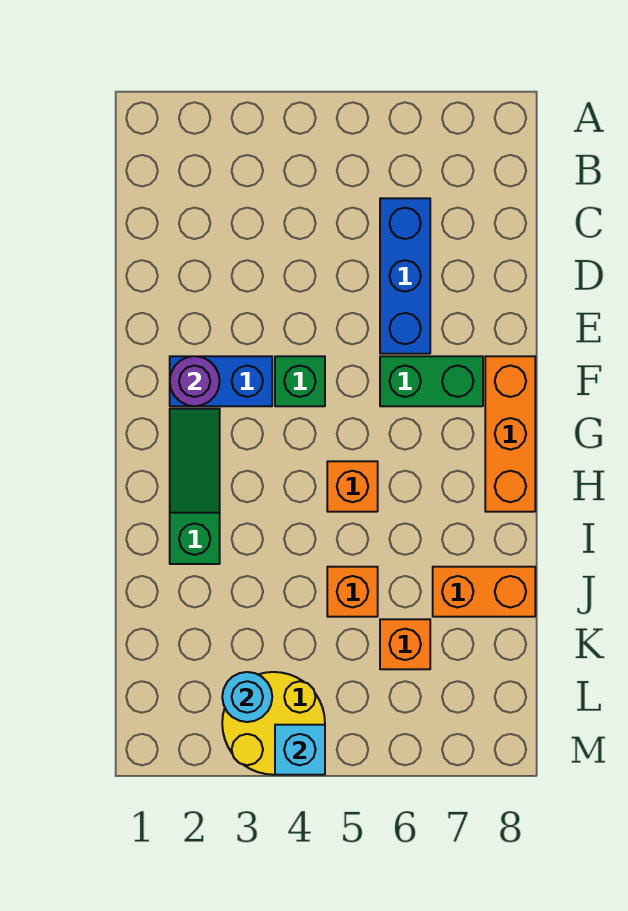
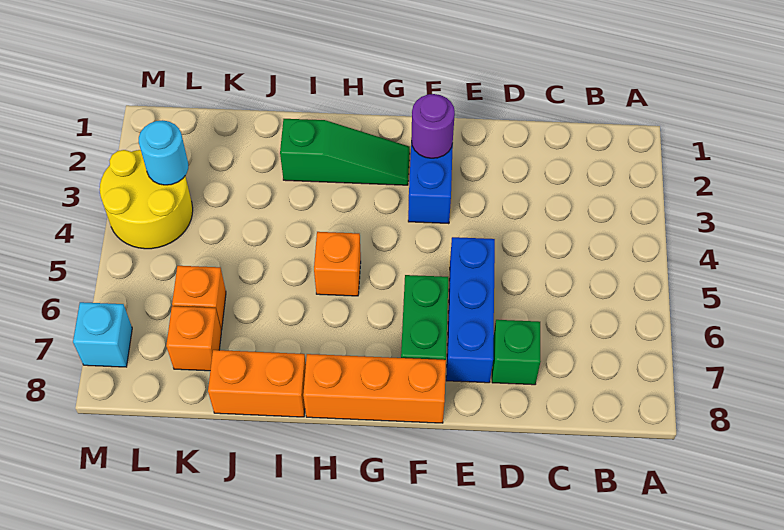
blue 1x3 brick [380,198,430,354] -> blue 1x3 brick turned to [446,237,495,383]
green 1x1 brick [275,356,325,406] -> green 1x1 brick moved to [492,320,541,385]
orange 1x1 brick [327,567,378,617] -> orange 1x1 brick moved to [166,306,221,371]
orange 1x2 brick [433,567,535,617] -> orange 1x2 brick turned to [208,350,306,417]
cyan 1x1 brick [275,725,325,775] -> cyan 1x1 brick moved to [73,302,132,367]

